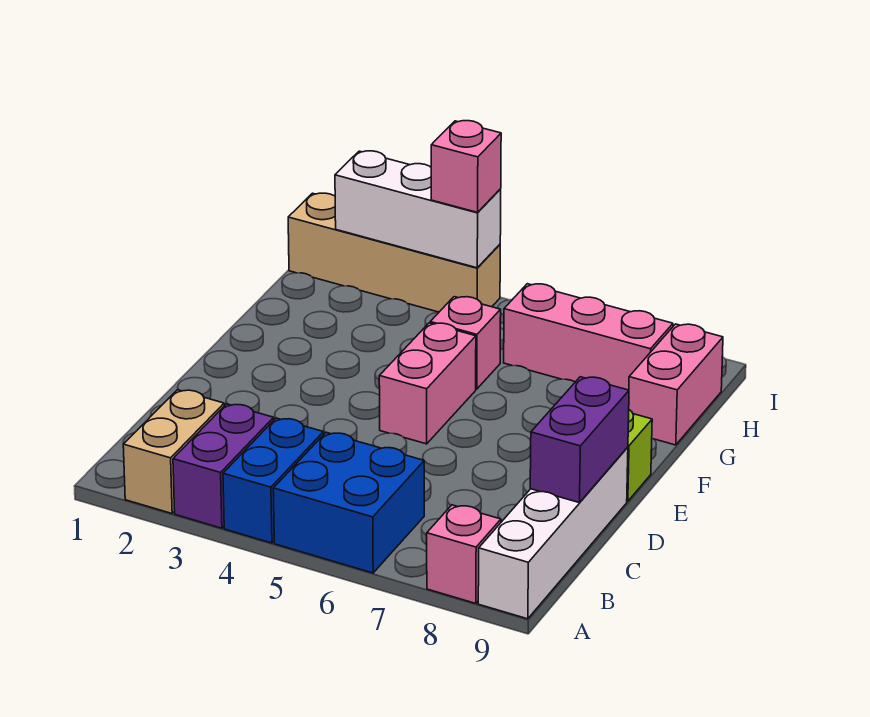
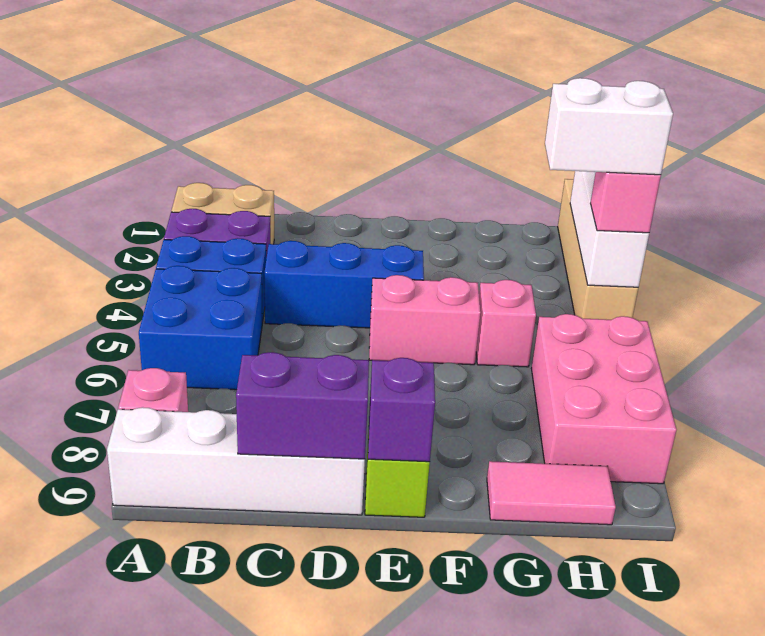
none -> blue 1x3 brick [265,241,424,328]
none -> purple 1x1 brick [368,358,435,462]
pink 1x2 brick [629,324,723,445] -> pink 1x2 tile [487,461,616,525]
none -> white 1x2 brick [545,78,673,175]
pink 1x3 brick [504,284,673,390] -> pink 2x3 brick [532,314,676,484]

